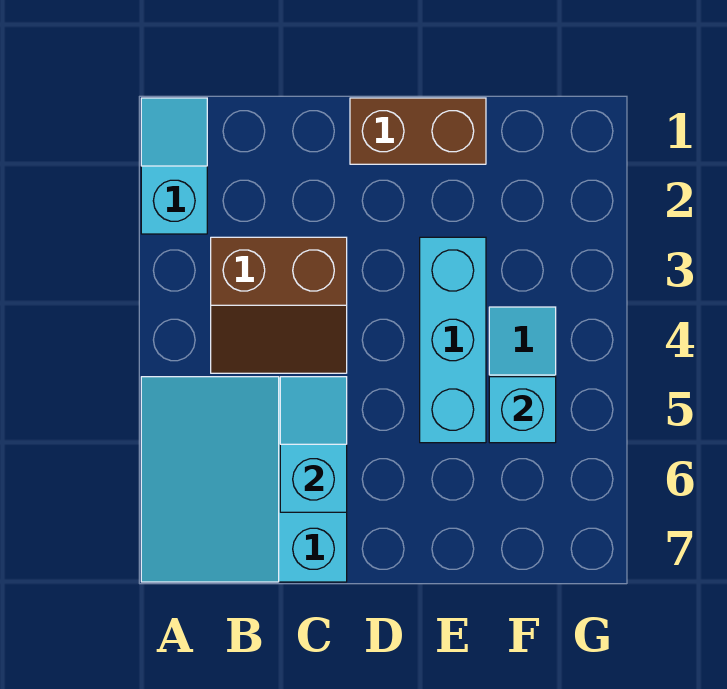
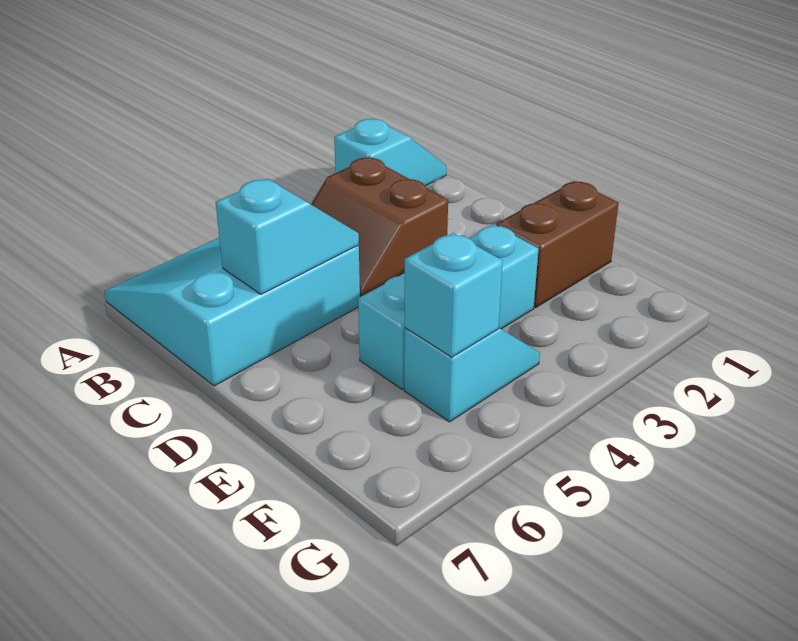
brown 1x2 brick [350,98,486,164] -> brown 1x2 brick turned to [496,181,619,308]

